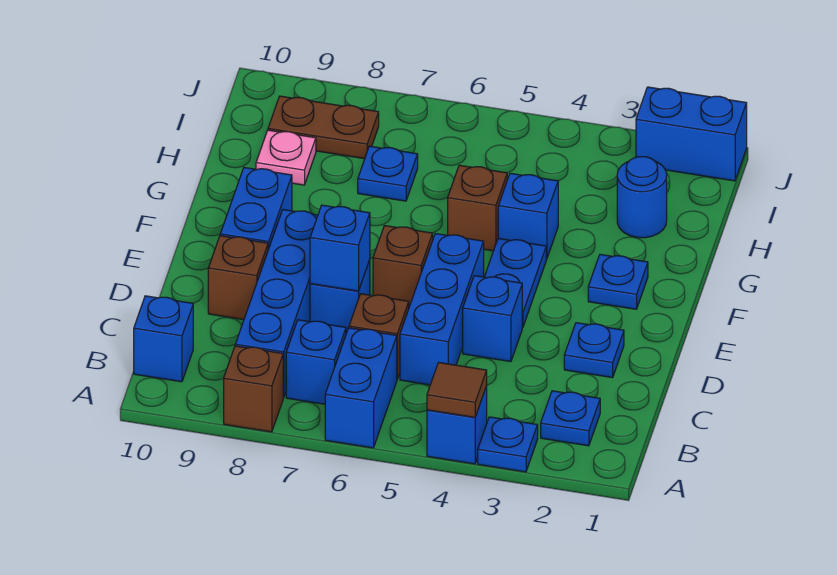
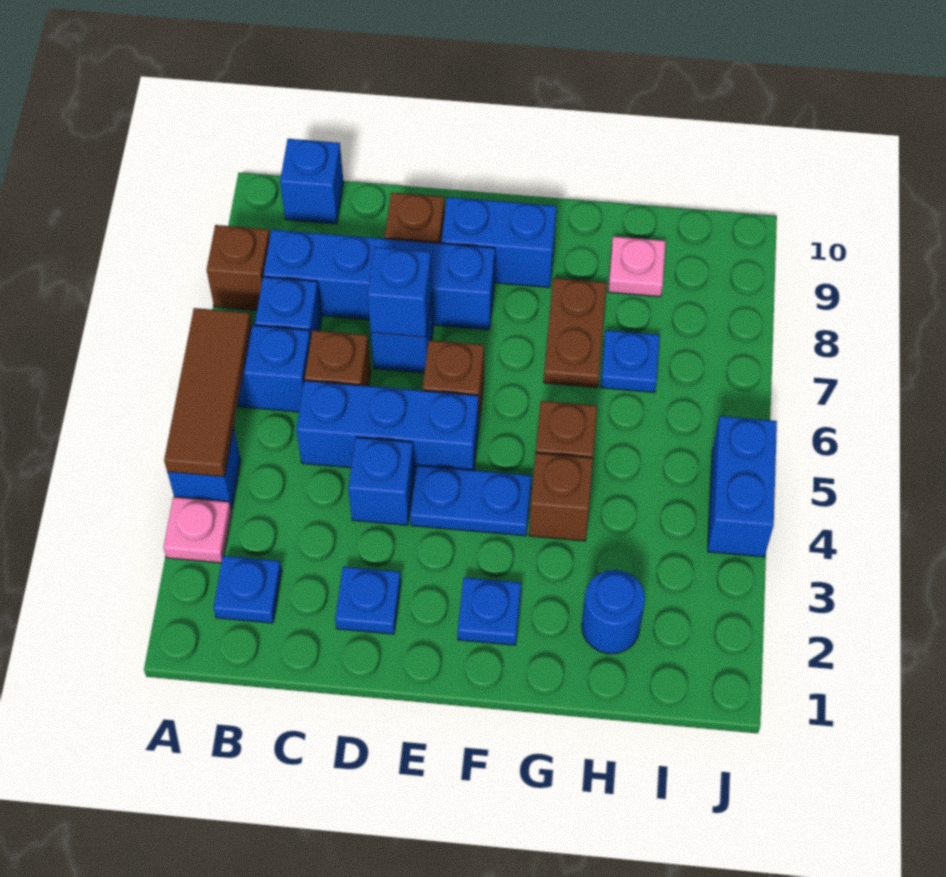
blue 1x1 plate [478,417,538,472] -> pink 1x1 plate [163,497,232,563]
brown 1x1 tile [427,362,487,417] -> brown 1x3 tile [164,308,251,477]
blue 1x1 brick [498,173,558,259] -> brown 1x1 brick [529,453,593,541]
brown 1x2 plate [268,96,379,159] -> brown 1x2 plate moved to [544,278,606,388]
blue 1x2 brick [636,87,747,181] -> blue 1x2 brick moved to [708,416,777,557]

